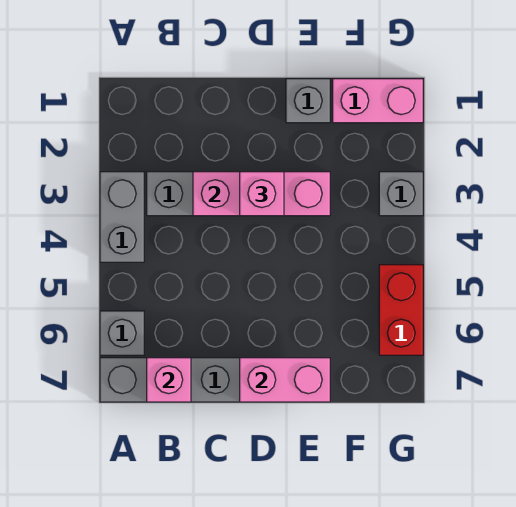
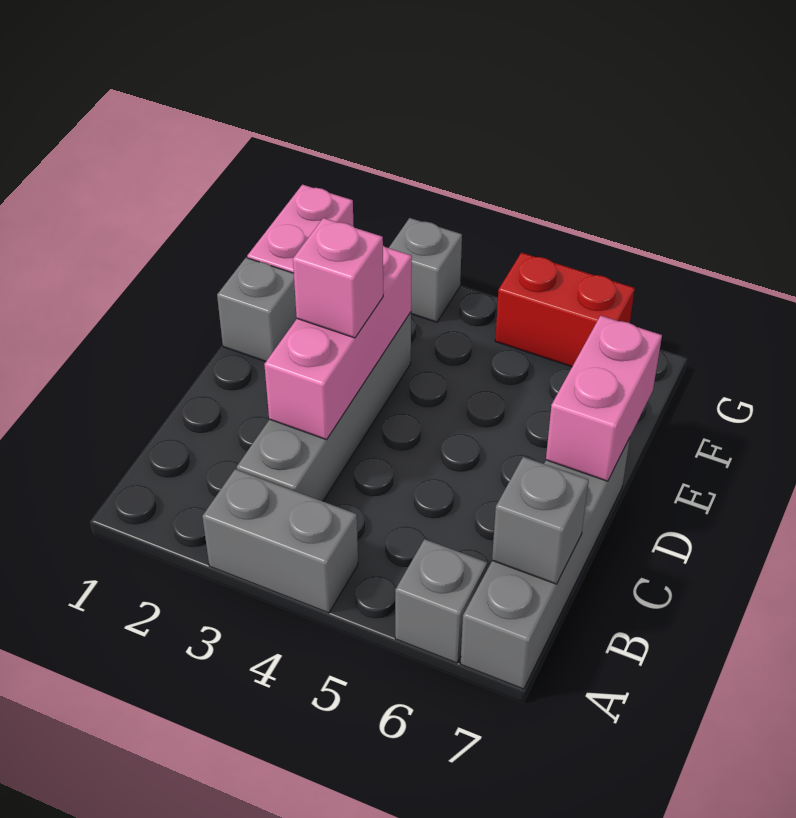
pink 1x1 brick [147,358,191,402] -> grey 1x1 brick [492,457,589,584]

